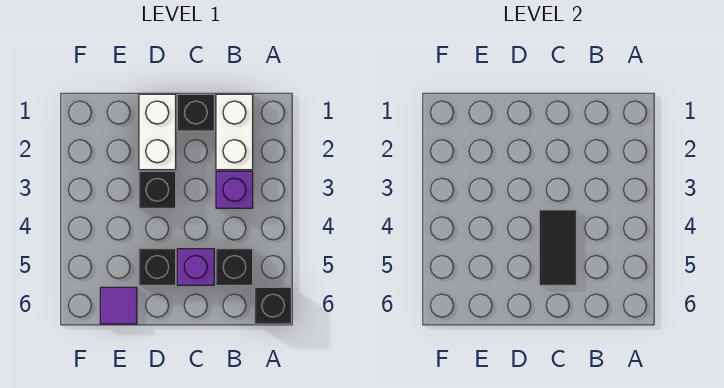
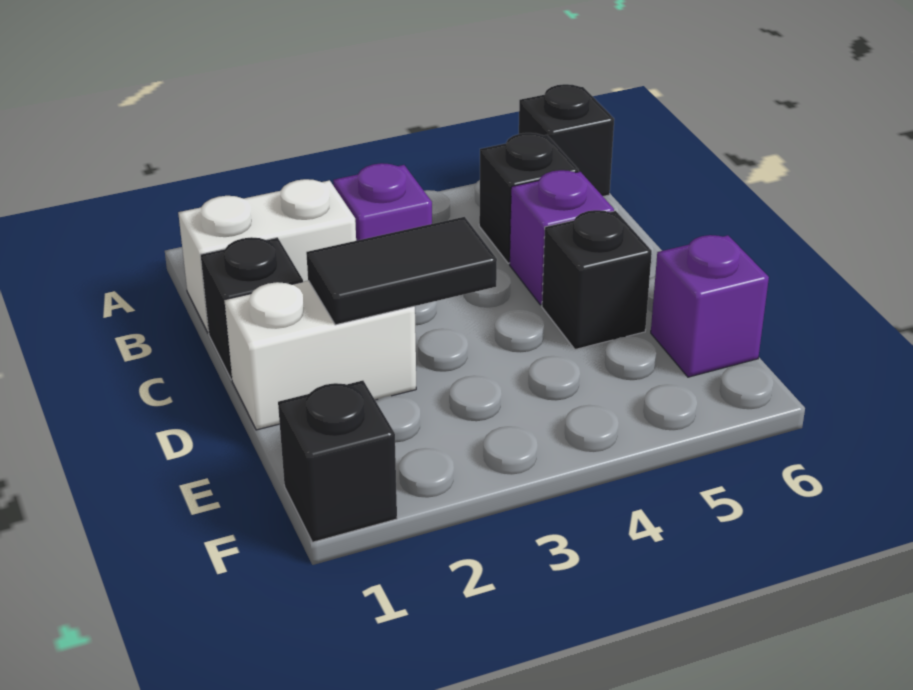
black 1x2 tile [539,210,576,285] -> black 1x2 tile moved to [306,217,497,325]
black 1x1 brick [139,171,176,208] -> black 1x1 brick moved to [278,381,397,542]
purple 1x1 tile [100,287,137,324] -> purple 1x1 brick [651,235,769,377]

